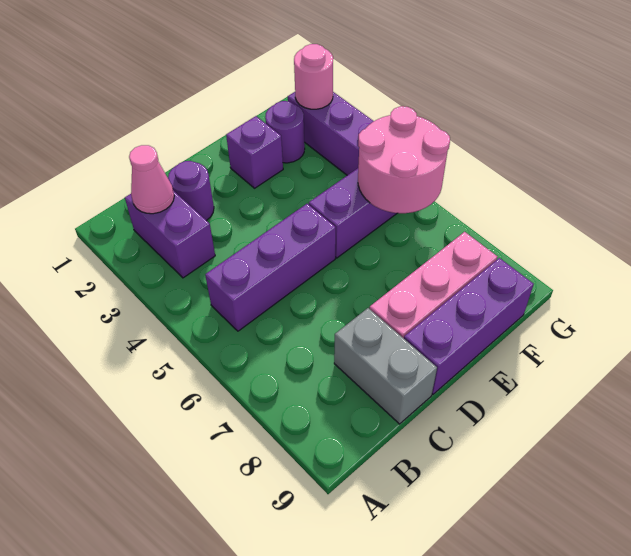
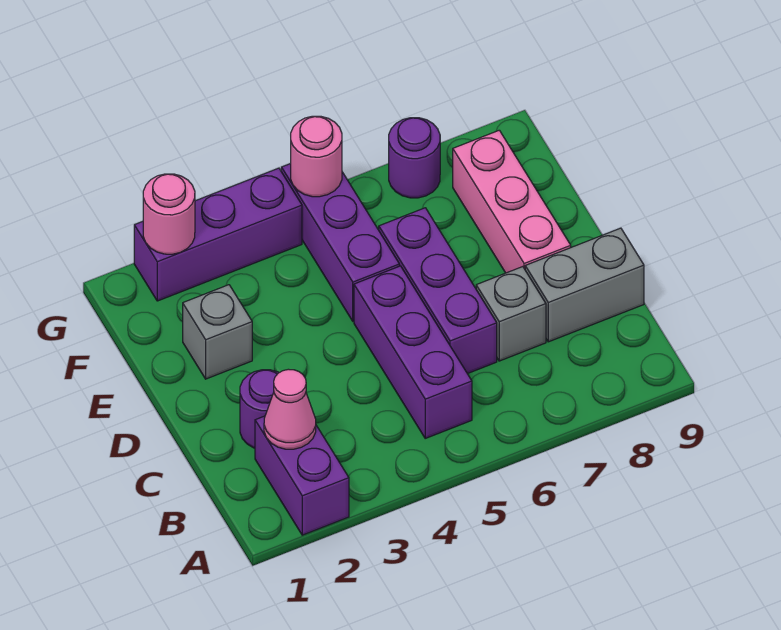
purple 1x2 brick [125,191,215,278] -> purple 1x2 brick turned to [255,416,349,535]
none -> grey 1x1 brick [476,267,546,361]
purple 1x3 brick [404,258,534,394] -> purple 1x3 brick moved to [379,208,497,374]
purple 1x1 brick [226,116,283,188] -> grey 1x1 brick [183,285,252,379]
purple 1x1 round brick [265,101,305,163] -> purple 1x1 round brick moved to [389,118,440,198]
pink 2x2 round brick [358,106,450,213] -> pink 1x1 round brick [291,116,342,197]

